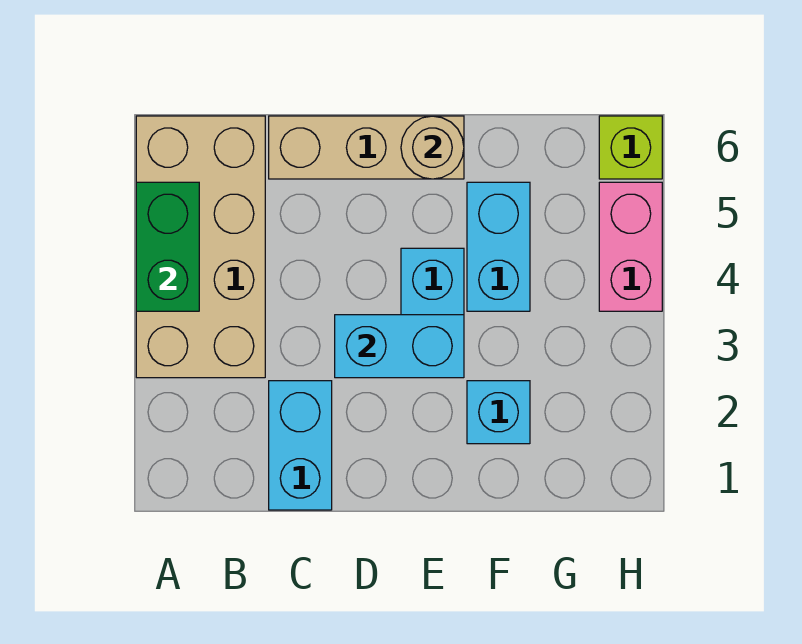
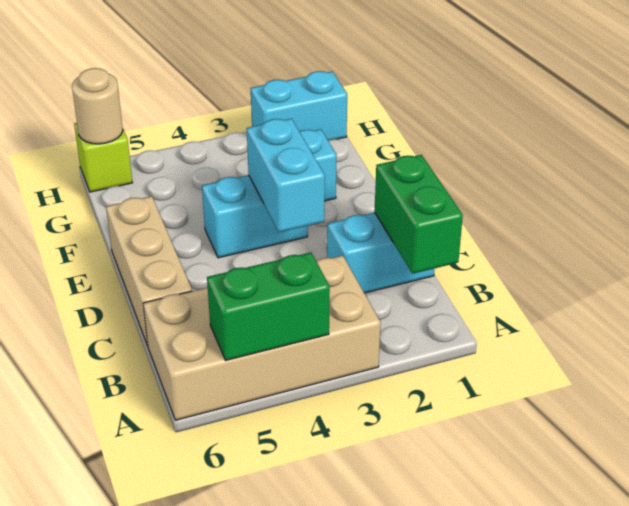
none -> green 1x2 brick [375,155,463,274]
tan 1x1 round brick [401,116,464,179] -> tan 1x1 round brick moved to [72,68,123,144]
cyan 1x2 brick [467,182,530,311] -> cyan 1x2 brick moved to [251,71,347,140]
pink 1x2 brick [599,182,662,311] -> none

